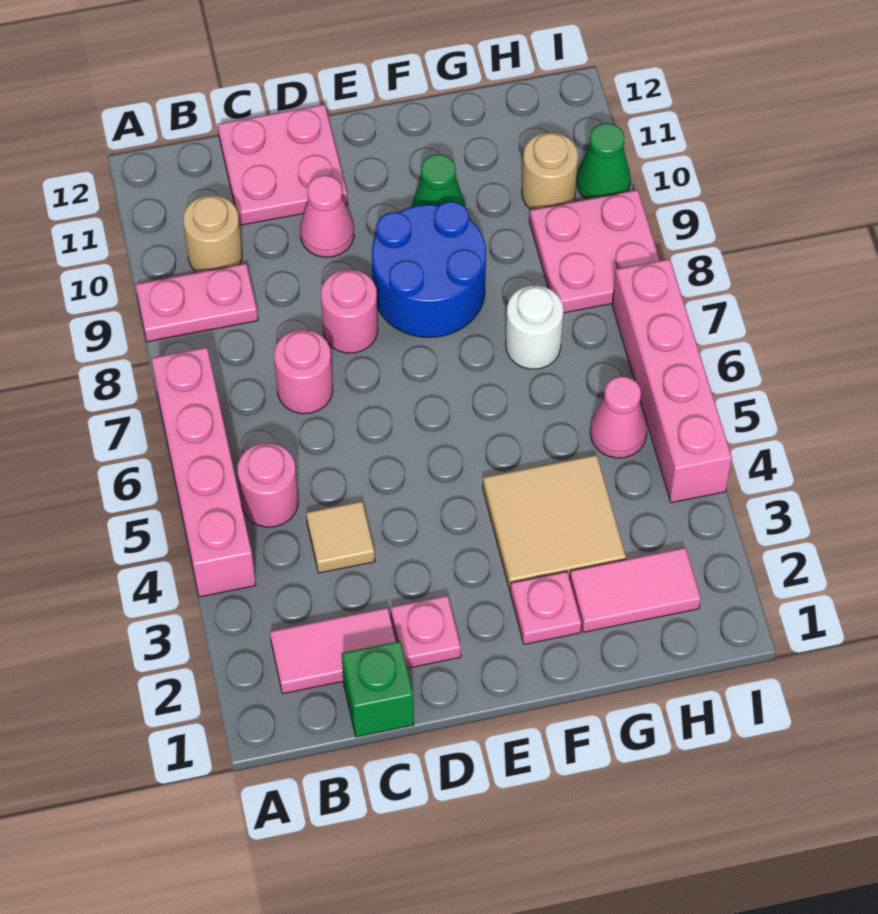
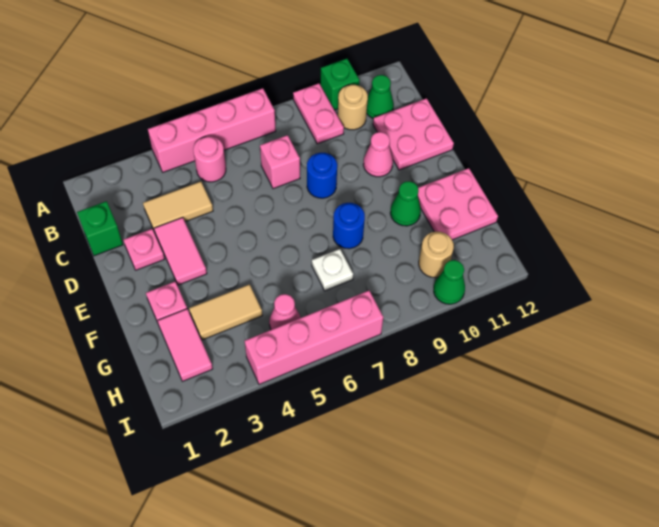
none -> green 1x1 brick [321,59,360,110]
pink 1x2 tile [270,608,396,694] -> pink 1x2 tile moved to [154,217,207,285]
none -> green 1x1 cone [367,75,394,118]
tan 1x1 tile [306,501,375,573] -> tan 1x2 tile [143,182,213,232]
pink 1x1 round brick [274,330,333,414] -> pink 1x1 brick [260,135,300,189]
pink 1x1 round brick [321,269,378,353] -> blue 1x1 round brick [307,153,337,198]
blue 2x2 round brick [372,202,486,337] -> blue 1x1 round brick [333,203,365,249]
tan 2x2 tile [483,455,626,590] -> tan 1x2 tile [189,284,262,340]
white 1x1 round brick [506,285,563,369] -> white 1x1 plate [312,249,353,291]
pink 2x2 plate [529,190,660,313] -> pink 2x2 plate moved to [418,168,498,240]

